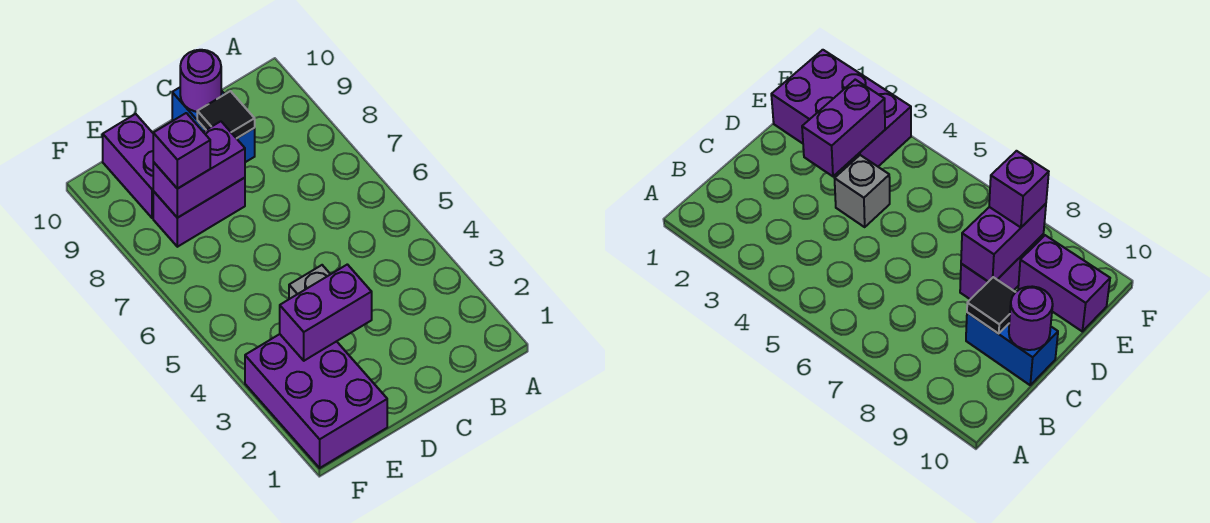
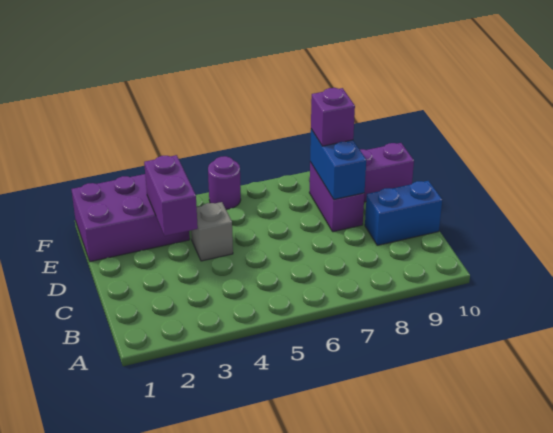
black 1x1 tile [197,91,255,138] -> none
purple 1x1 round brick [180,50,221,112] -> purple 1x1 round brick moved to [208,156,241,209]
purple 1x2 brick [153,121,245,218] -> blue 1x2 brick [310,129,366,200]

